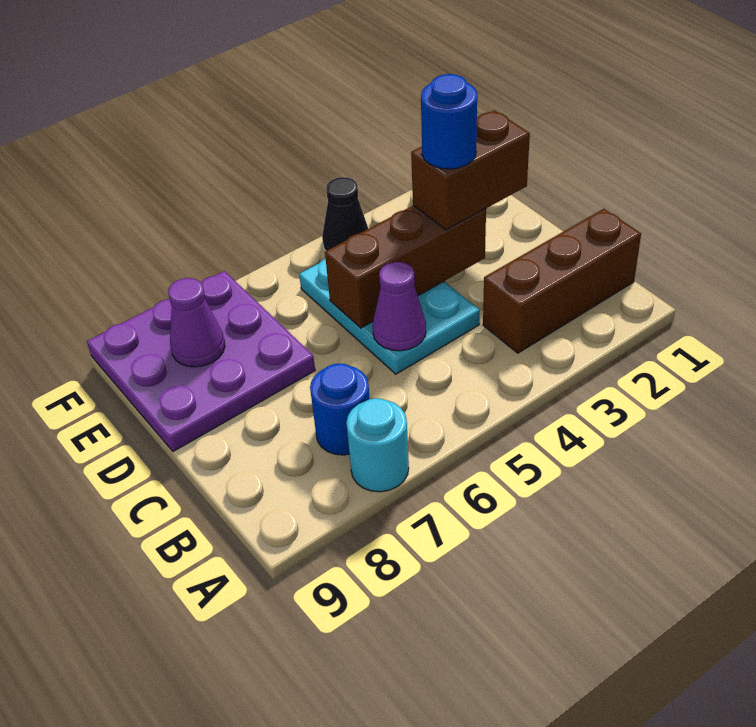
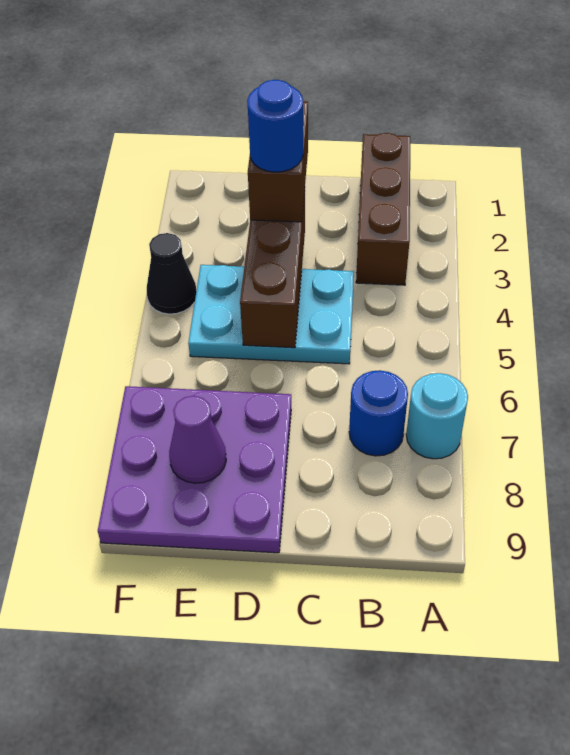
purple 1x1 cone [372,262,426,351] -> none

